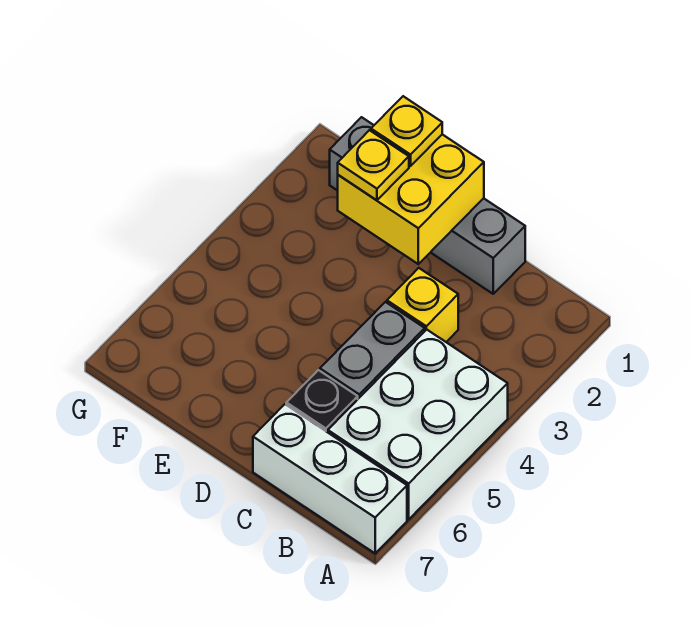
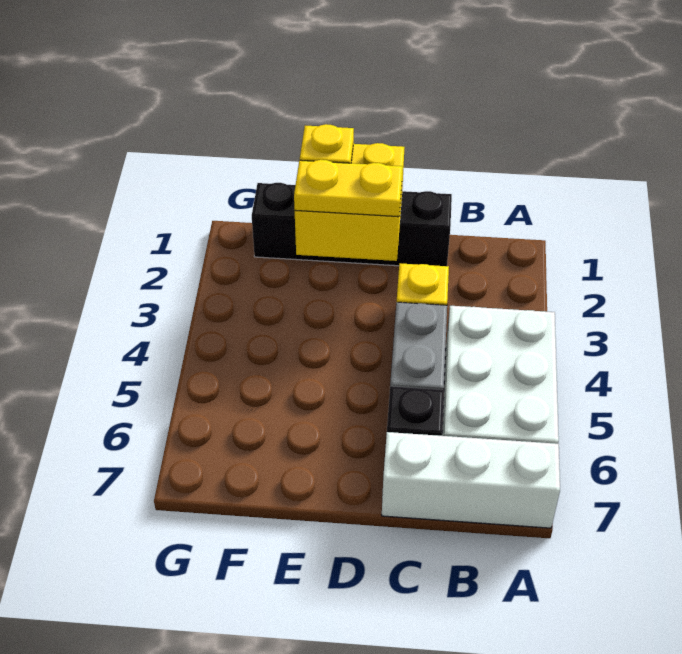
grey 1x4 brick [330,117,525,294] -> black 1x4 brick [252,183,452,266]
yellow 1x1 plate [338,130,409,200] -> yellow 1x2 plate [294,160,403,217]

